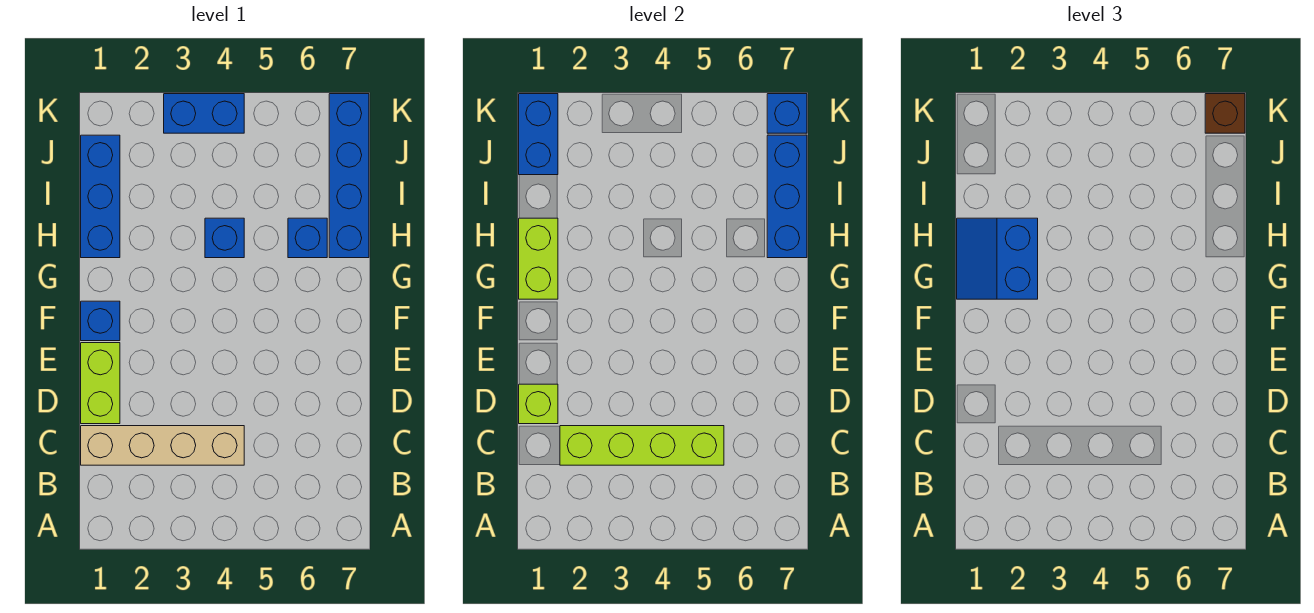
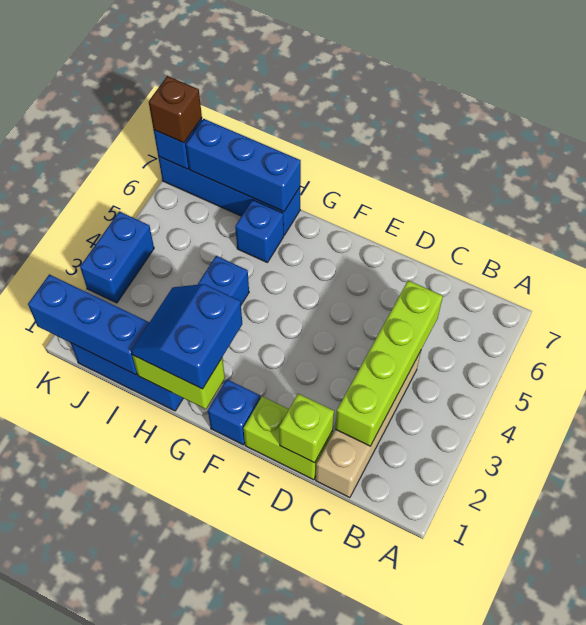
blue 2x2 slope [957,218,1038,299] -> blue 2x2 slope turned to [131,284,242,389]
blue 1x2 brick [519,94,558,175] -> blue 1x3 brick [28,274,149,375]

